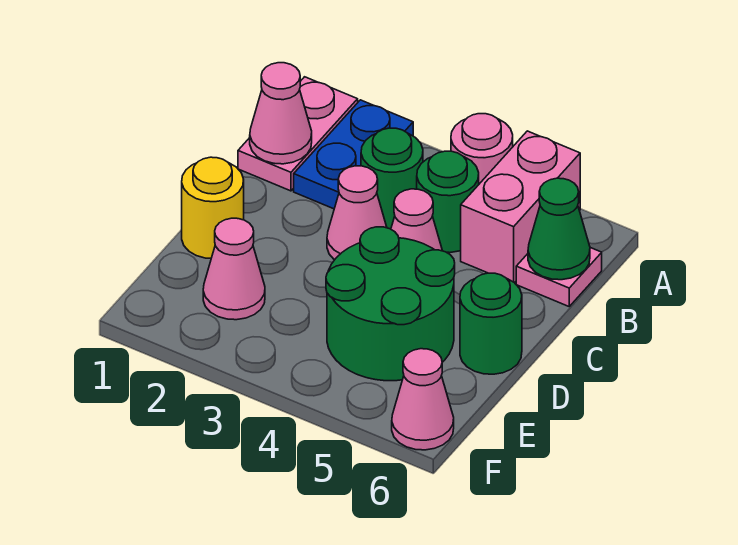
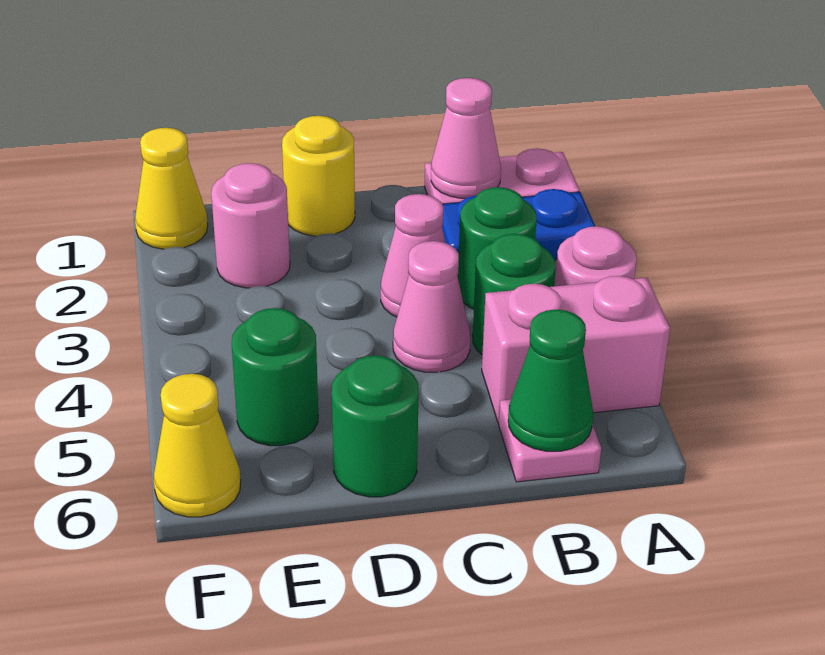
green 2x2 round brick [326,227,455,381] -> green 1x1 round brick [232,308,318,446]
pink 1x1 cone [203,218,265,320] -> pink 1x1 round brick [211,163,290,288]
none -> yellow 1x1 cone [135,128,208,249]
pink 1x1 cone [392,349,454,450] -> yellow 1x1 cone [153,374,241,517]

